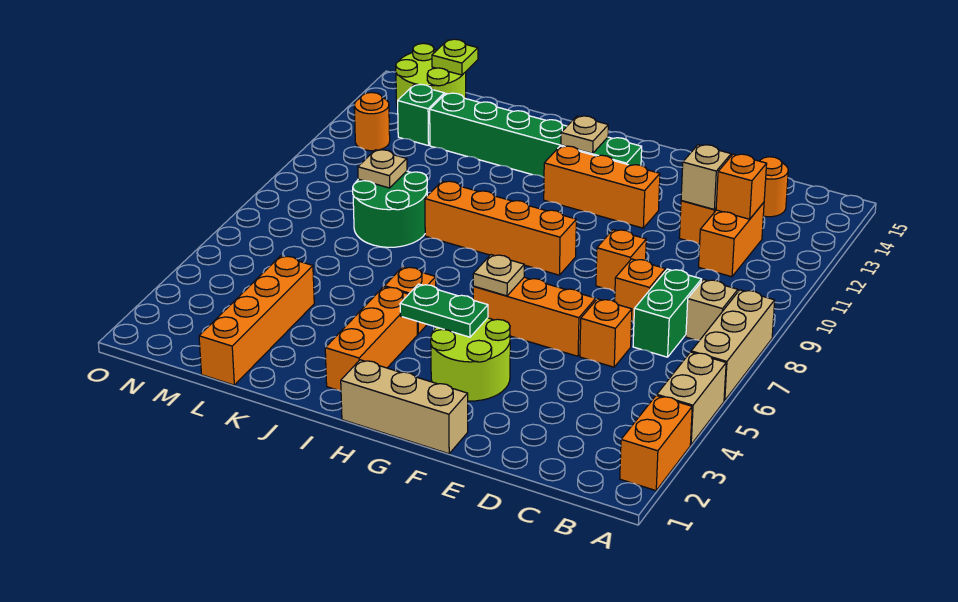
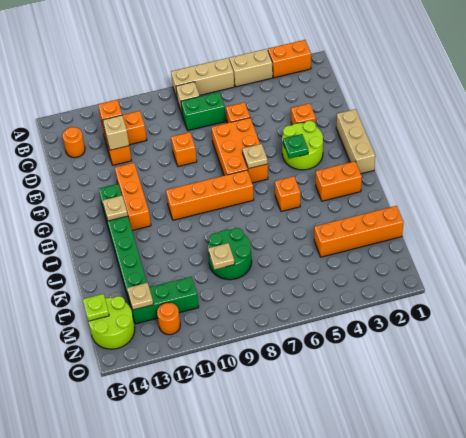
orange 1x1 brick [615,259,665,322] -> orange 1x1 brick moved to [291,103,316,125]
orange 1x3 brick [473,277,596,356] -> orange 2x3 brick [211,118,268,183]
green 1x2 plate [400,284,488,337] -> green 1x1 plate [283,134,308,159]
orange 1x4 brick [425,181,576,275] -> orange 1x4 brick turned to [166,170,254,220]
orange 1x3 brick [325,287,417,391] -> orange 1x2 brick [316,161,362,201]
green 1x1 brick [398,84,444,146] -> green 1x3 brick [128,277,199,324]
none -> tan 1x1 plate [127,283,153,310]

